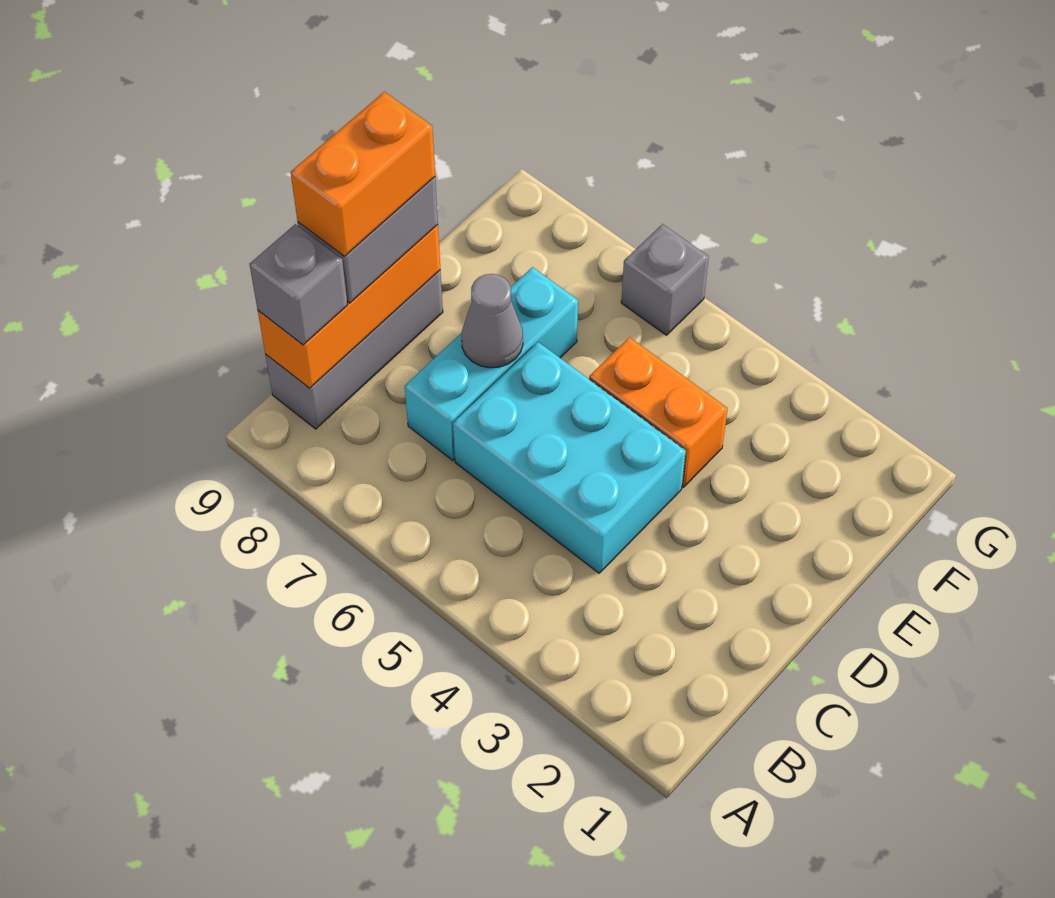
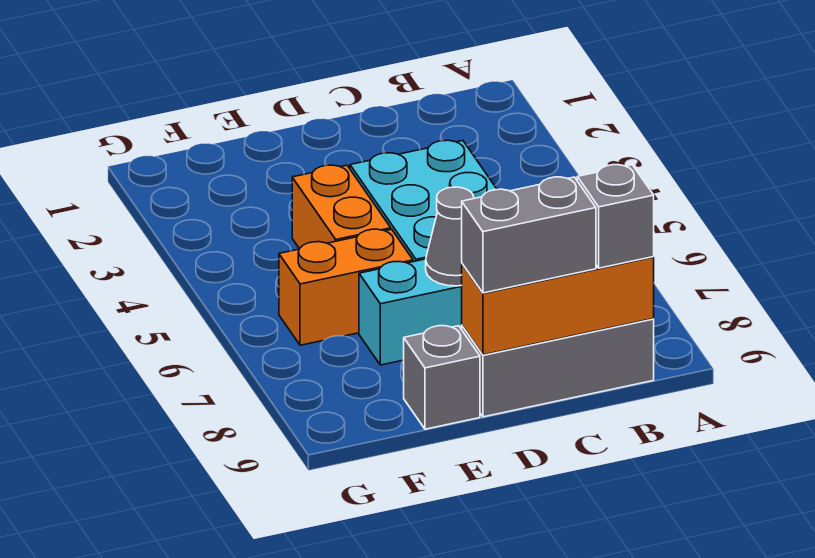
orange 1x2 brick [291,92,435,256] -> orange 1x2 brick moved to [279,229,413,345]
grey 1x1 brick [621,224,709,335] -> grey 1x1 brick moved to [404,326,480,429]

